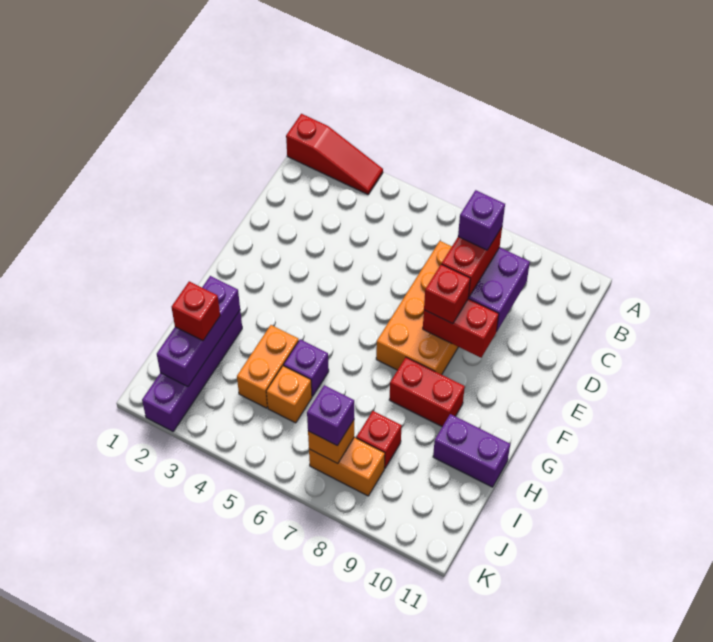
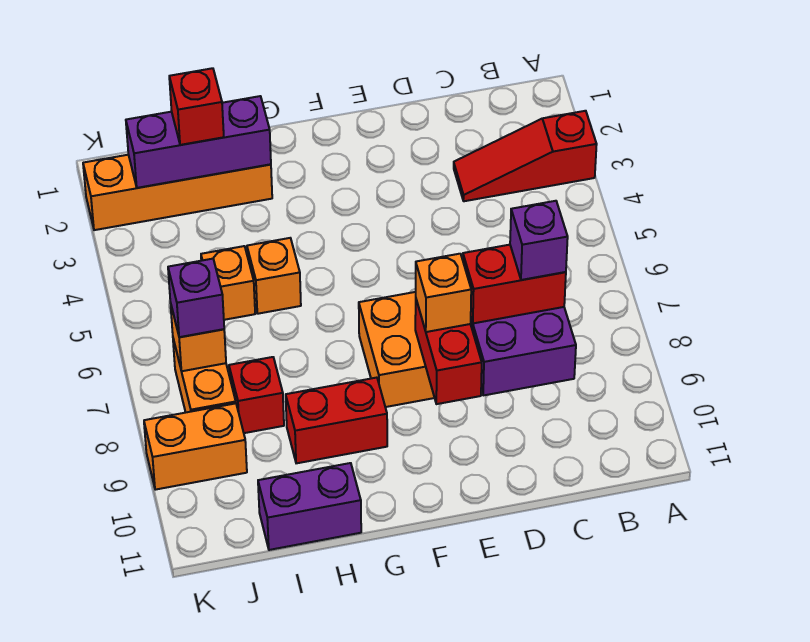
red 1x3 slope [286,114,383,194] -> red 1x3 slope turned to [454,111,597,201]
red 1x1 brick [424,264,470,324] -> orange 1x1 brick [416,254,471,332]
red 1x2 brick [389,357,465,427] -> red 1x2 brick turned to [286,378,387,463]
purple 1x4 brick [142,311,242,431] -> orange 1x4 brick [83,155,272,230]
orange 1x2 brick [237,325,299,408] -> orange 1x2 brick moved to [144,403,247,490]
purple 1x1 brick [284,339,329,396] -> orange 1x1 brick [247,238,301,314]
purple 1x2 brick [433,414,510,487] -> purple 1x2 brick turned to [258,463,361,550]

